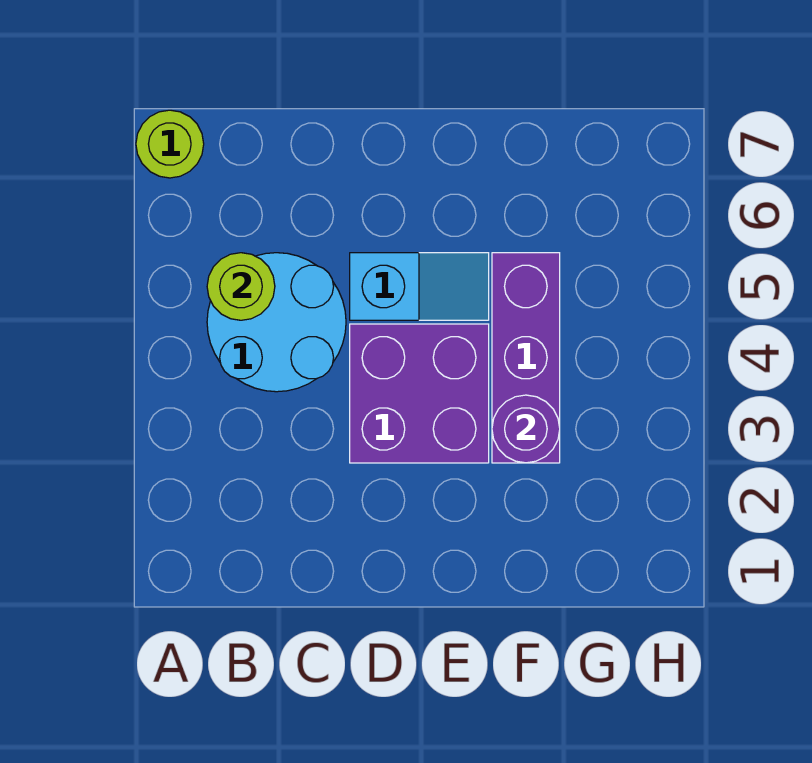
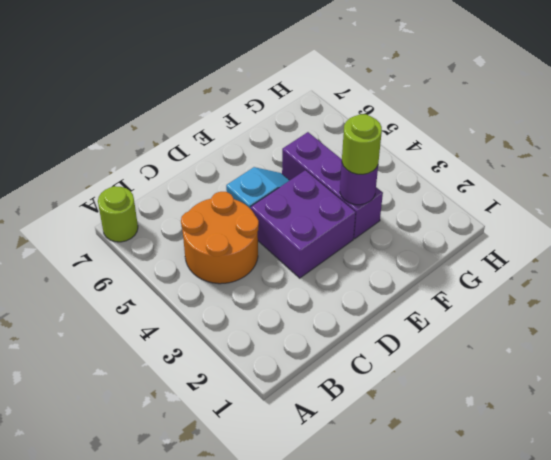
cyan 2x2 round brick [207,253,346,392] -> orange 2x2 round brick [181,192,259,284]
lime 1x1 round brick [207,253,275,320] -> lime 1x1 round brick moved to [342,114,382,174]

